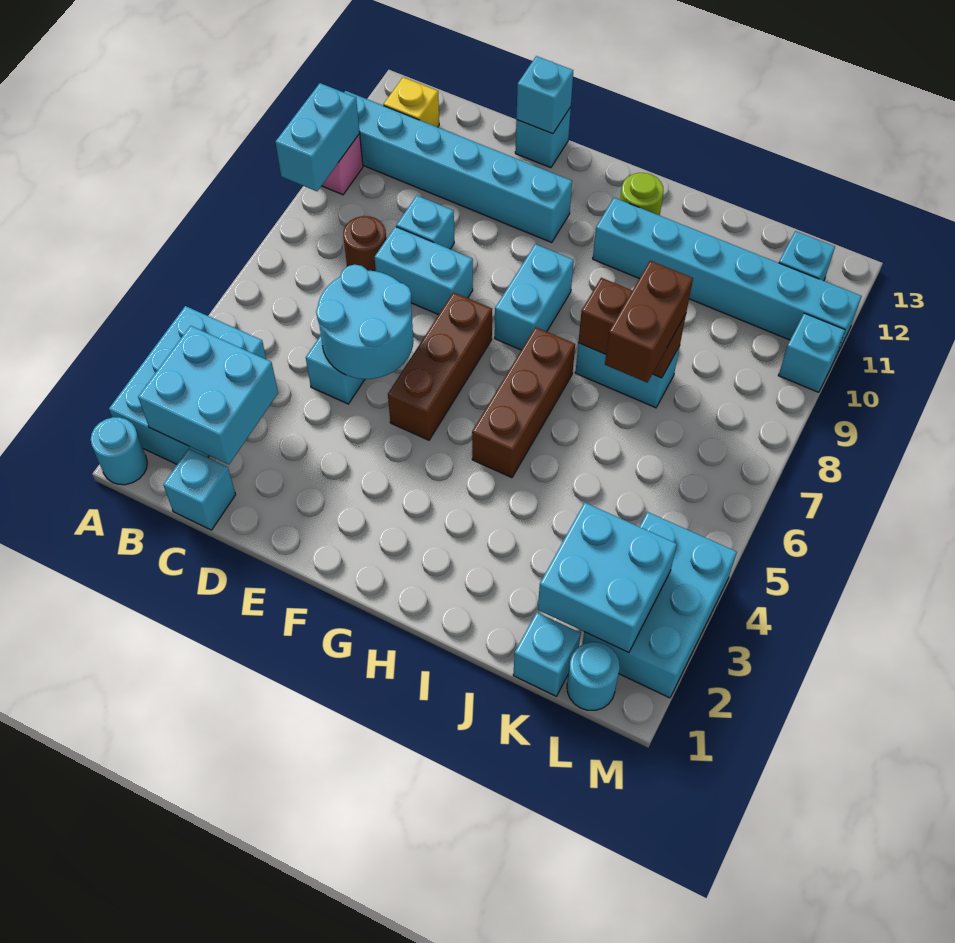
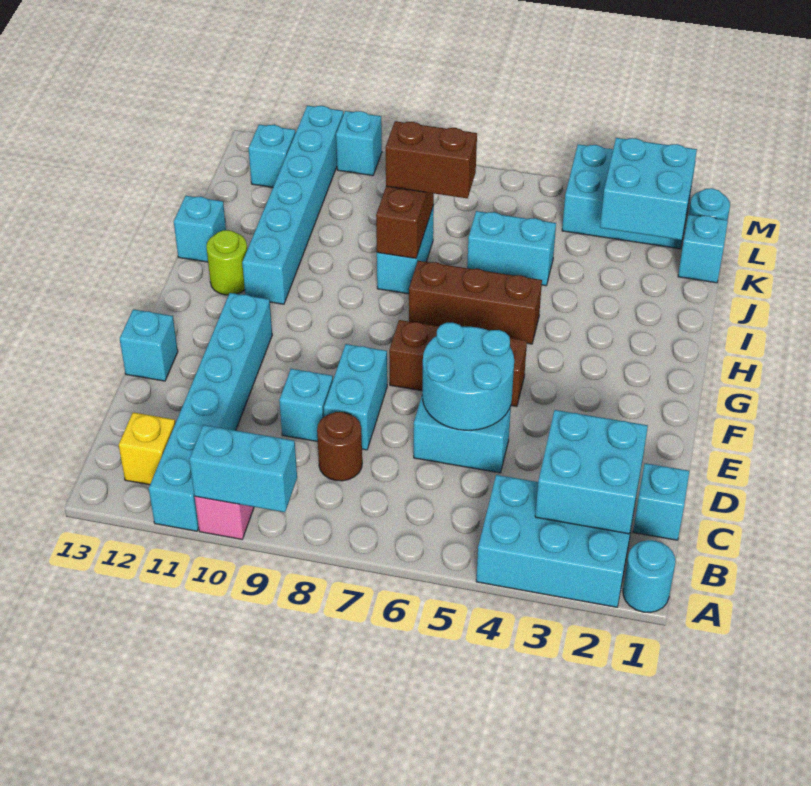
cyan 1x1 brick [516,56,573,134] -> cyan 1x1 brick moved to [174,196,226,262]
cyan 1x2 brick [495,244,574,350] -> cyan 1x2 brick moved to [467,211,556,286]

